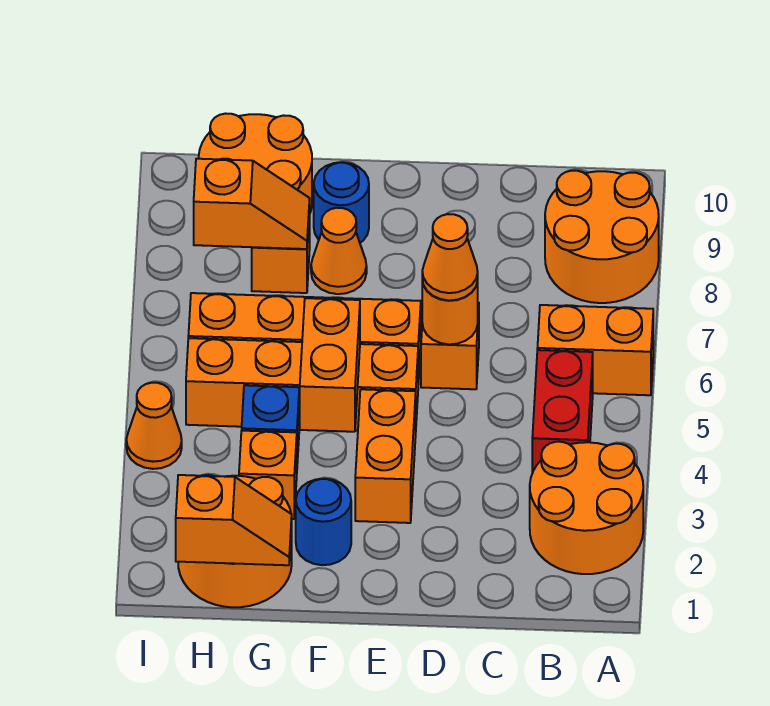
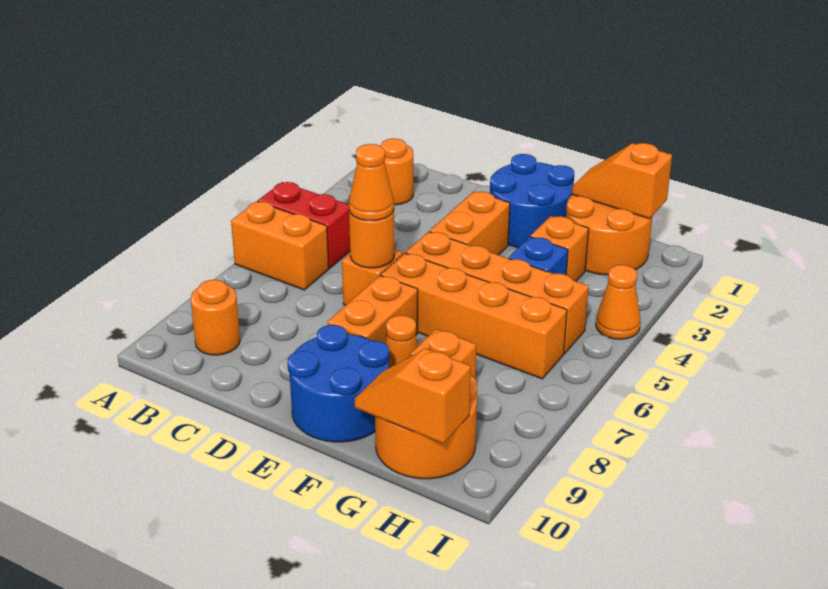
orange 2x2 round brick [530,442,643,574] -> orange 1x1 round brick [380,139,413,205]
orange 2x2 round brick [545,171,659,303] -> orange 1x1 round brick [191,280,240,355]
red 1x2 brick [532,350,593,473] -> red 1x2 brick turned to [258,182,350,268]
blue 1x1 round brick [296,479,351,565] -> blue 2x2 round brick [490,154,574,247]
orange 1x2 brick [299,298,360,432] -> orange 1x2 brick moved to [328,275,418,343]
blue 1x1 round brick [314,162,369,243] -> blue 2x2 round brick [288,325,389,442]
orange 1x2 slope [194,159,310,249] -> orange 1x2 slope moved to [354,349,471,444]

